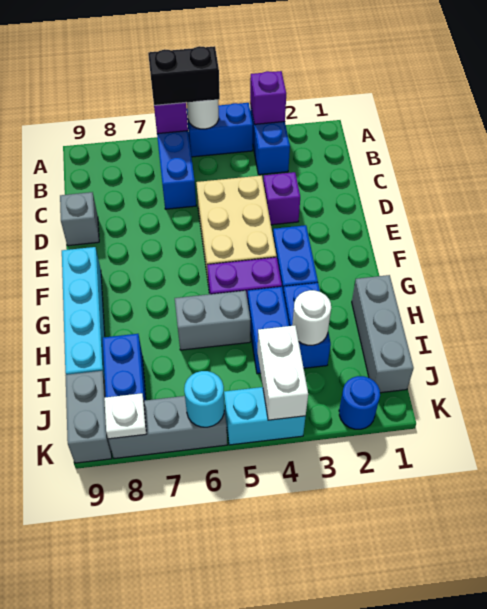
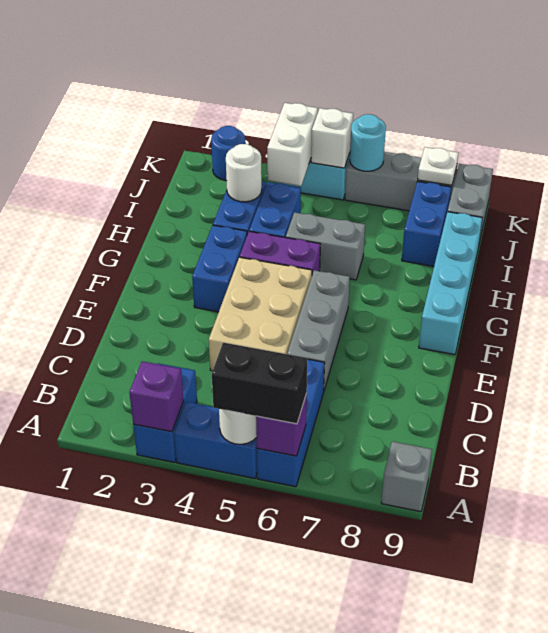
purple 1x1 brick [263,172,300,225] -> none
grey 1x1 brick [60,192,99,246] -> grey 1x1 brick moved to [381,442,432,512]
grey 1x3 brick [352,275,414,393] -> grey 1x3 brick moved to [287,270,350,390]
none -> white 1x1 brick [311,108,353,168]

